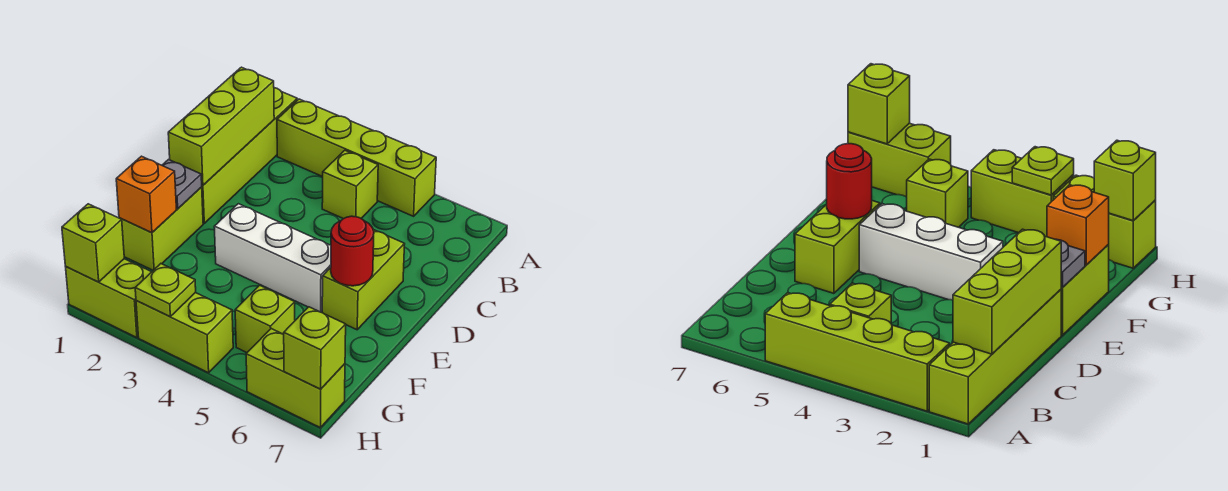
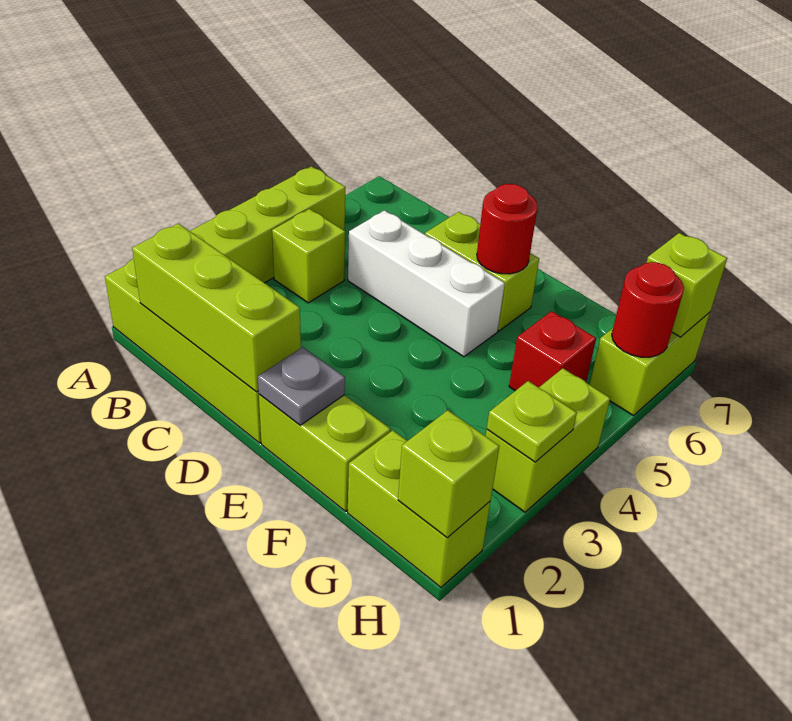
white 1x3 brick [214,204,331,312] -> white 1x3 brick turned to [348,210,505,357]
orange 1x1 brick [116,156,177,233] -> none
lime 1x1 brick [235,285,295,353] -> red 1x1 brick [509,311,596,391]
lime 1x2 brick [66,259,151,338] -> lime 1x2 brick turned to [348,430,490,587]
none -> red 1x1 round brick [612,262,684,357]

